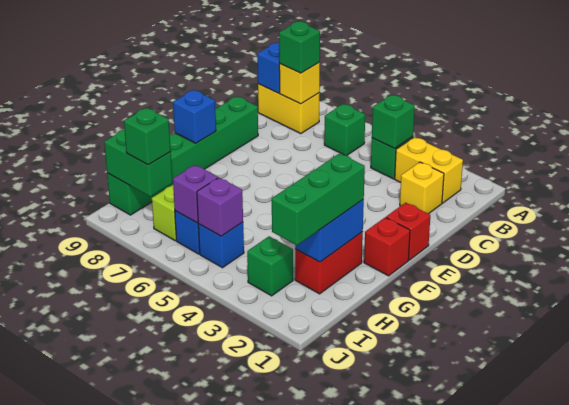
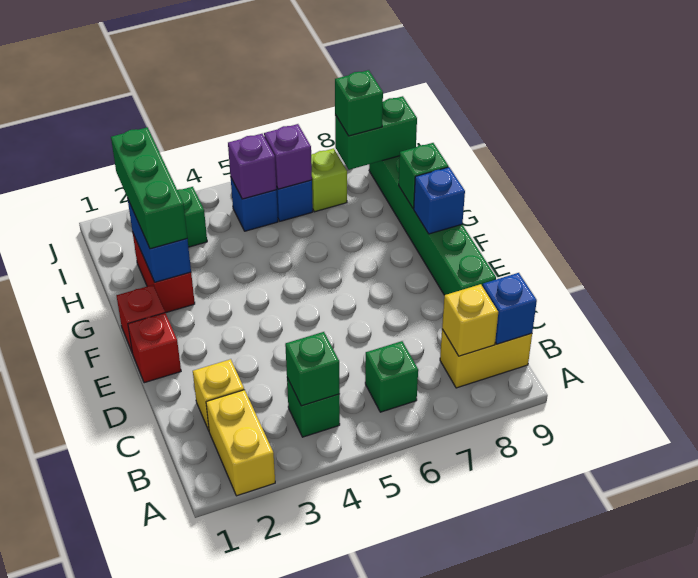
yellow 1x2 brick [395,137,463,203] -> yellow 1x2 brick turned to [206,390,275,496]
green 1x1 brick [279,21,320,73] -> green 1x1 brick moved to [399,143,449,209]

